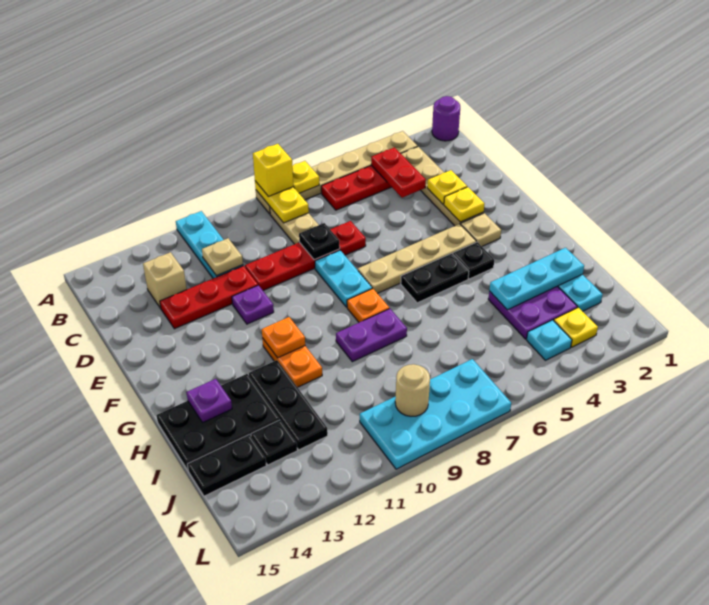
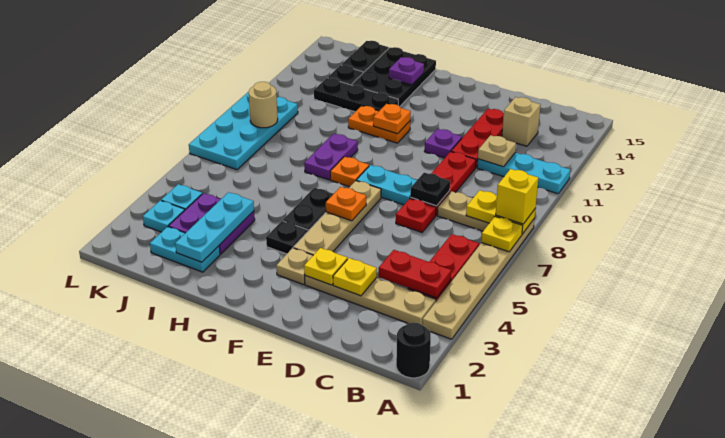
purple 1x1 round brick [432,96,460,141] -> black 1x1 round brick [396,322,431,378]
none -> orange 1x1 plate [326,187,366,221]
yellow 1x1 plate [554,307,598,347] -> cyan 1x1 plate [143,200,185,232]

